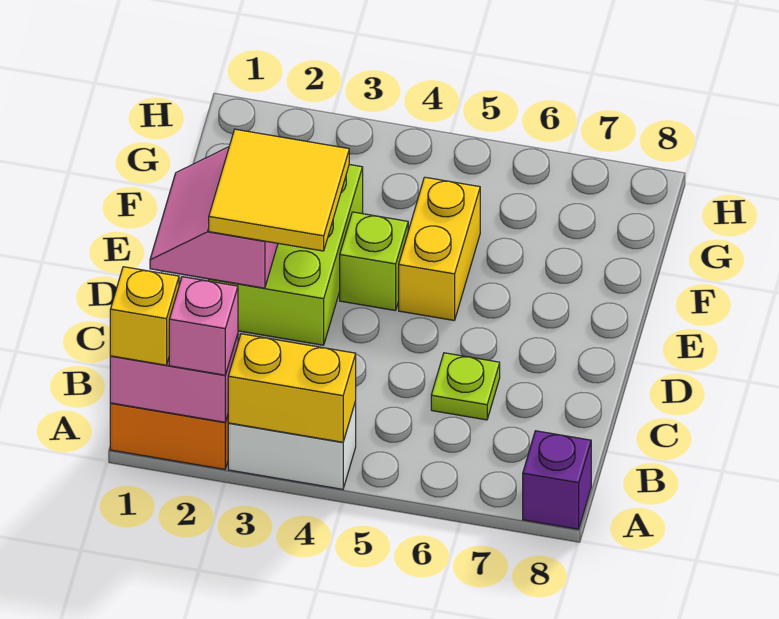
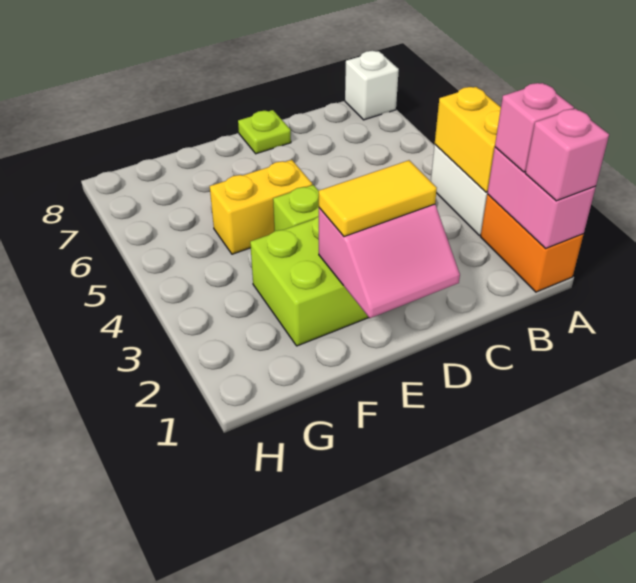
yellow 1x1 brick [110,267,179,365] -> pink 1x1 brick [525,108,609,201]
purple 1x1 brick [523,431,591,529] -> white 1x1 brick [345,51,399,120]
lime 1x1 plate [431,353,500,420] -> lime 1x1 plate moved to [238,110,291,154]
yellow 2x2 tile [209,129,349,251] -> yellow 1x2 tile [318,160,437,237]

